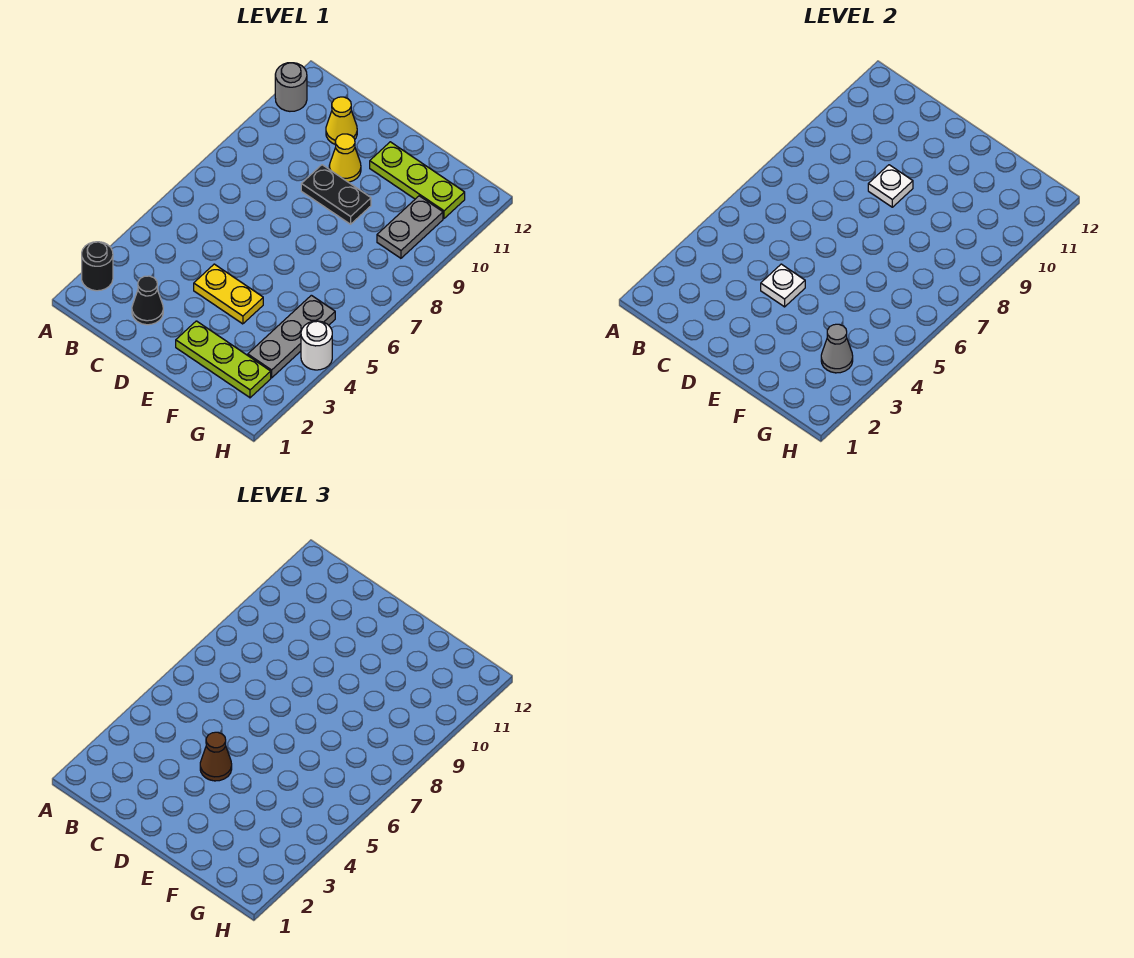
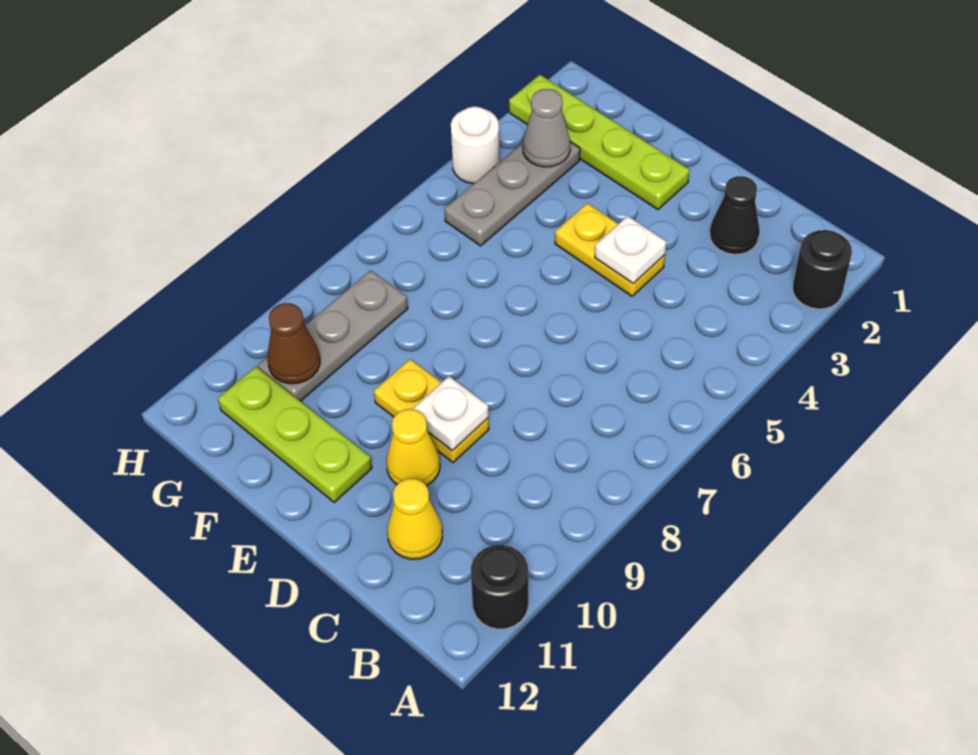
grey 1x1 round brick [275,63,307,111] -> black 1x1 round brick [471,545,528,629]
brown 1x1 cone [200,732,232,781] -> brown 1x1 cone moved to [267,303,320,384]
black 1x2 plate [301,165,371,224] -> yellow 1x2 plate [374,359,489,463]
lime 1x3 plate [176,321,271,398] -> lime 1x4 plate [509,75,690,210]
grey 1x2 plate [377,196,443,258] -> grey 1x3 plate [258,270,408,401]

